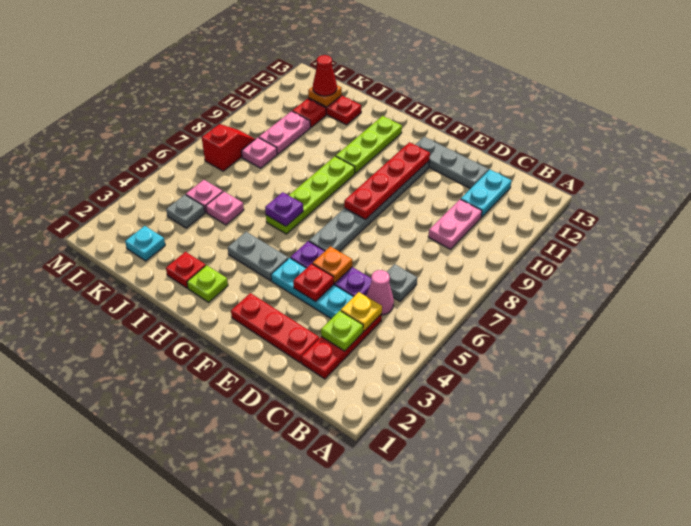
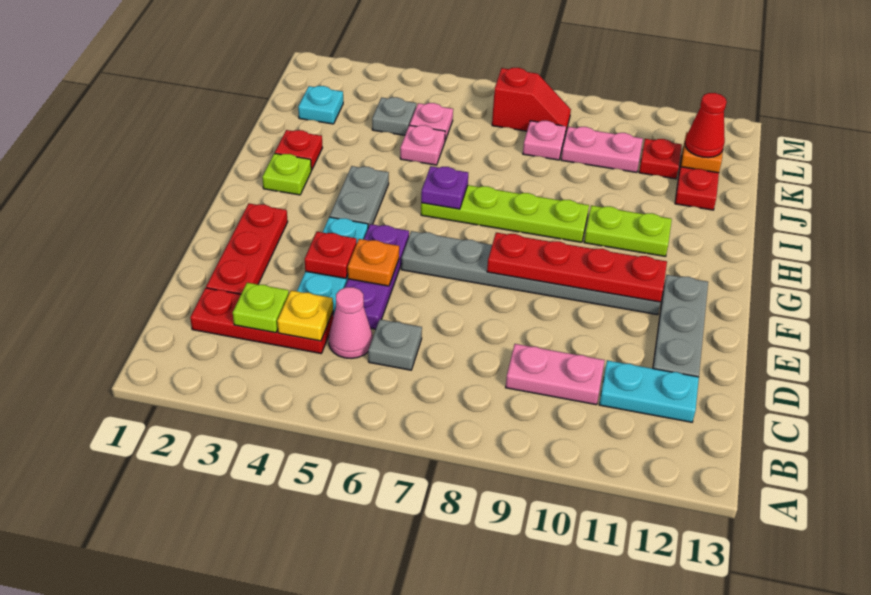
lime 1x3 plate [336,116,402,173] -> lime 1x2 plate [584,205,672,257]

